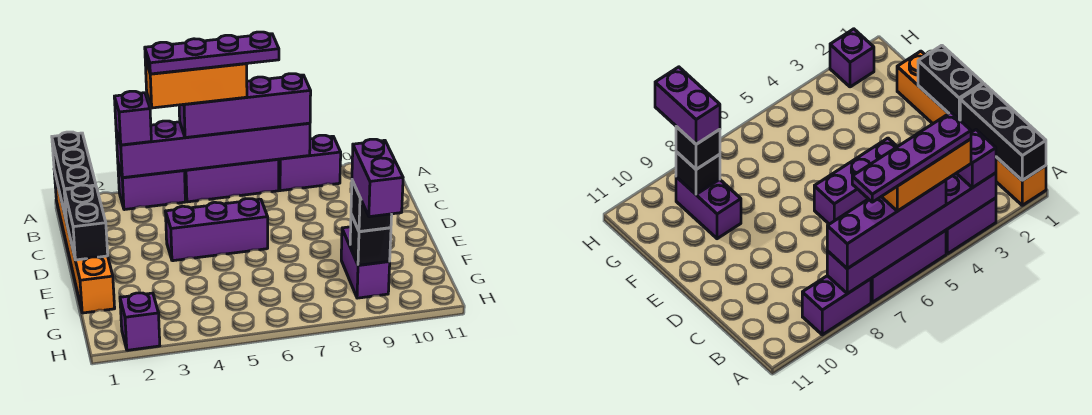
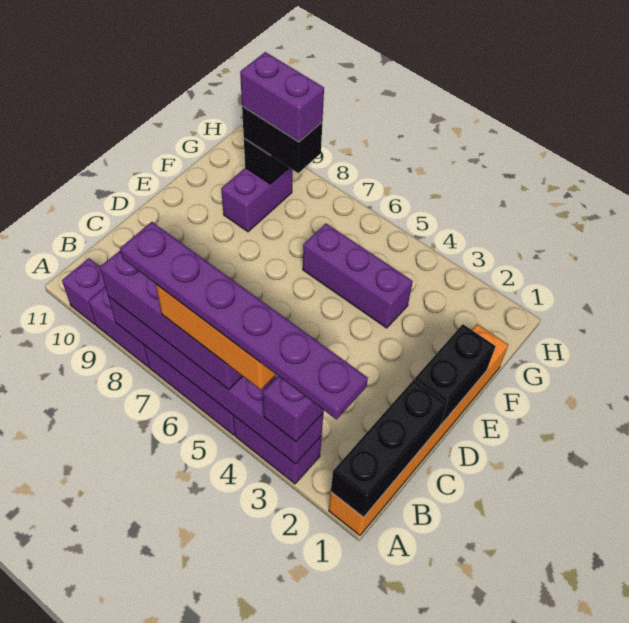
purple 1x4 plate [145,32,279,74] -> purple 1x6 plate [120,222,368,419]
purple 1x3 brick [166,199,268,261] -> purple 1x3 brick moved to [303,224,413,328]
black 1x1 brick [351,181,392,232] -> black 1x2 brick [242,106,322,173]
purple 1x2 brick [352,139,403,217] -> purple 1x2 brick turned to [240,52,324,142]
purple 1x1 brick [120,293,160,350] -> purple 1x1 brick moved to [62,258,105,324]

